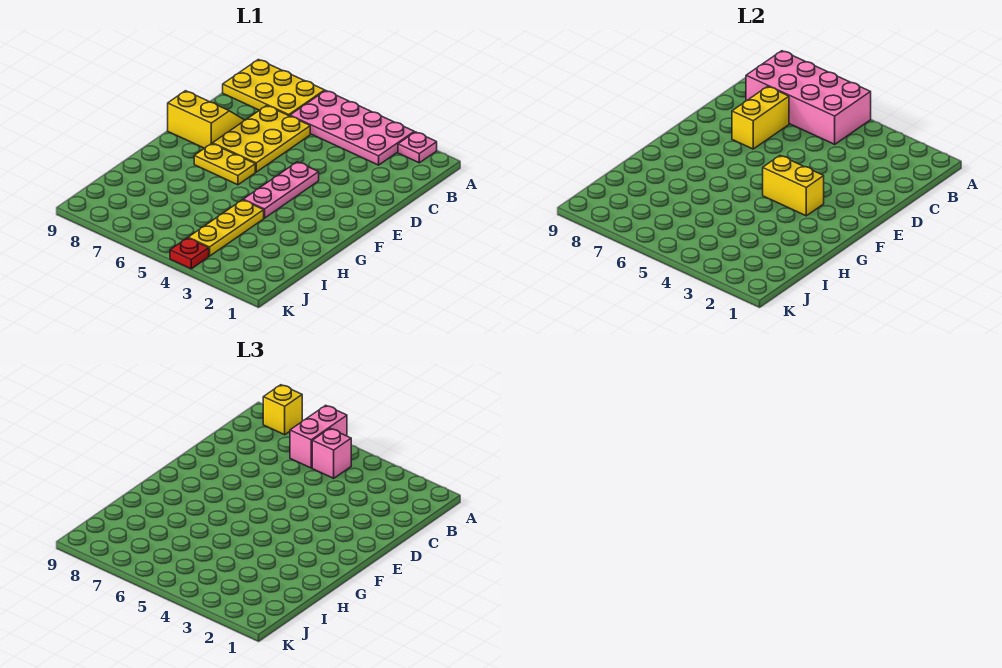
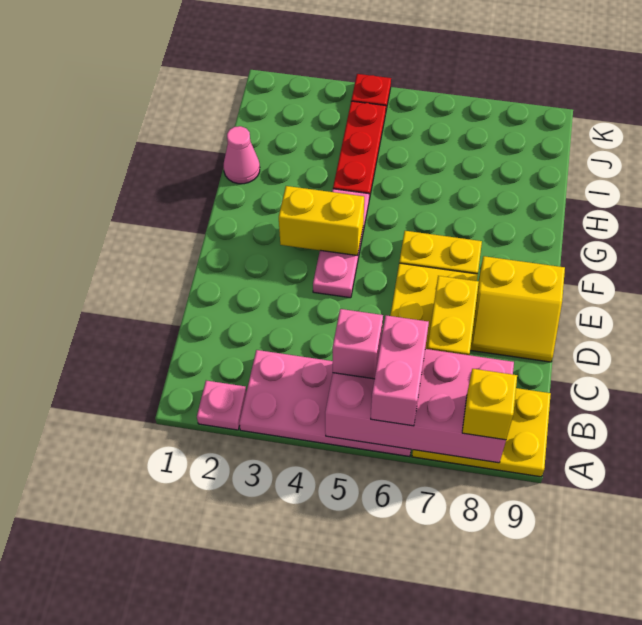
none -> pink 1x1 cone [224,126,260,184]
yellow 1x3 plate [188,200,264,256] -> red 1x3 plate [333,101,386,199]

